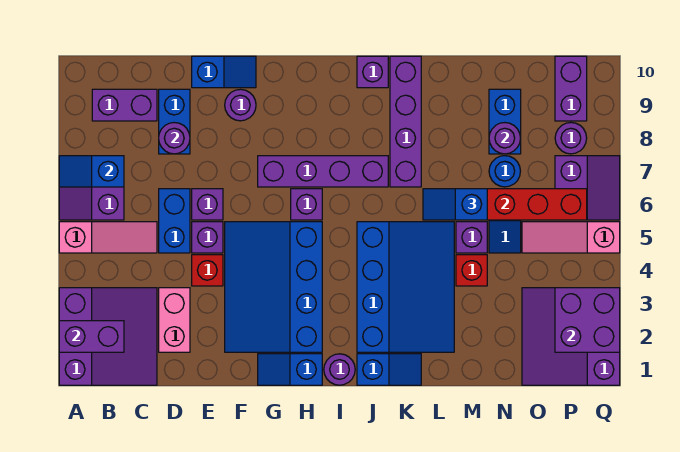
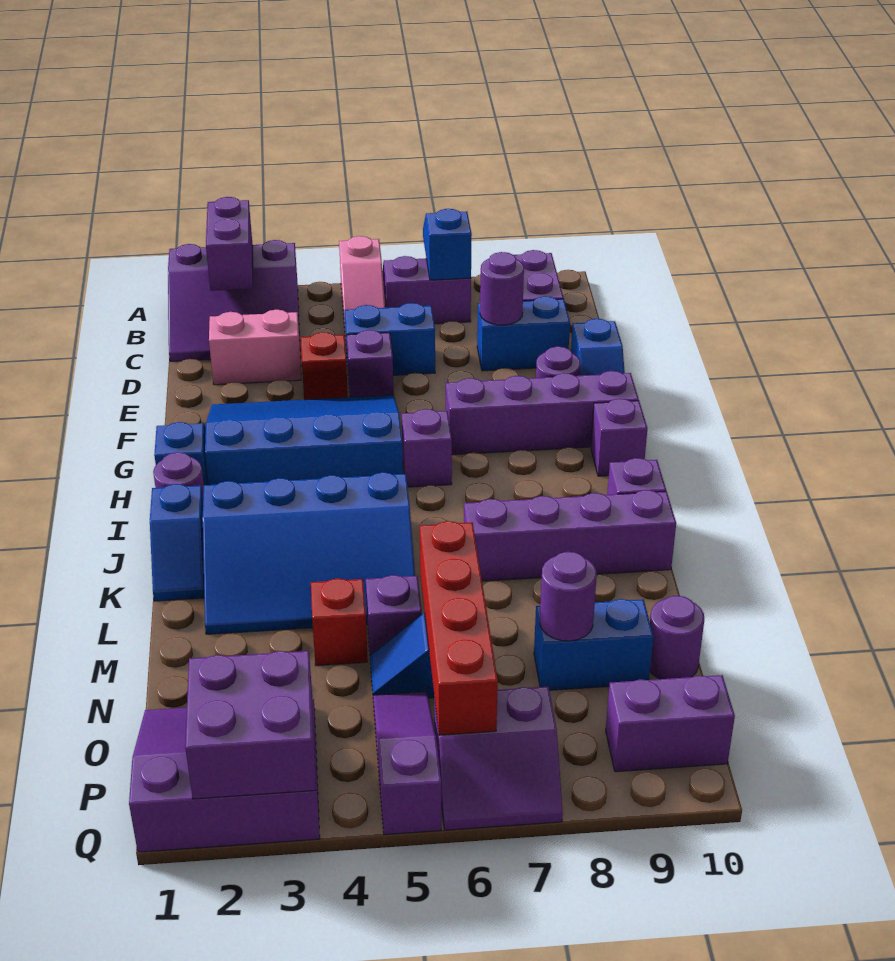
purple 1x1 brick [192,189,223,220] -> purple 1x1 brick moved to [591,399,648,476]
purple 1x4 brick [258,156,388,187] -> purple 1x4 brick turned to [446,371,639,455]
blue 1x2 slope [423,189,487,220] -> none
blue 1x1 round brick [489,156,520,187] -> none
pink 1x3 slope [522,222,620,253] -> purple 1x3 slope [373,692,441,835]
purple 1x1 round brick [555,123,587,154] -> purple 1x1 round brick moved to [650,596,704,679]

